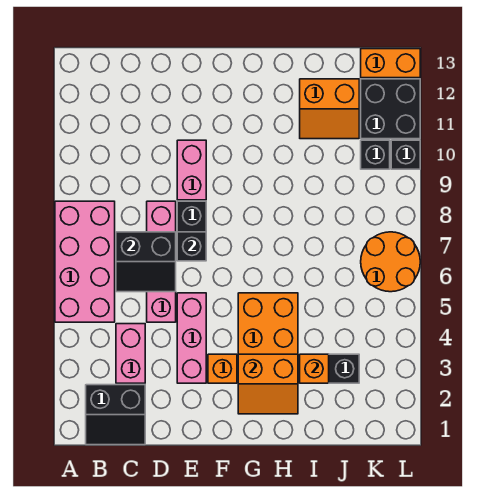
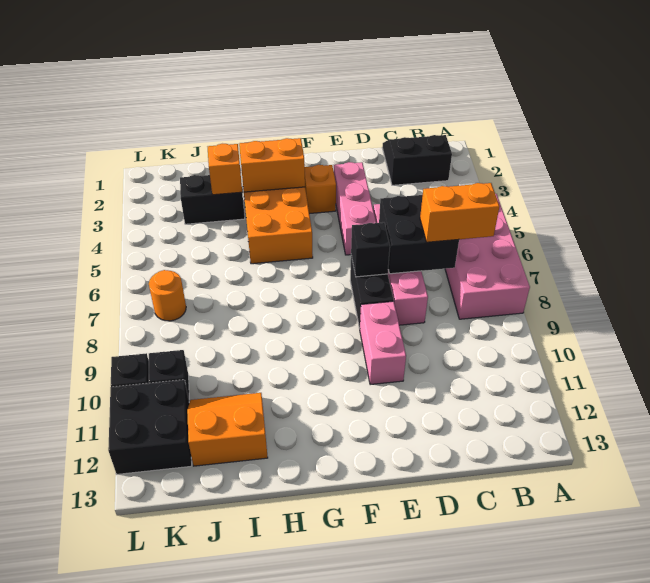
pink 1x2 brick [116,324,145,383] -> none
black 2x2 slope [116,232,176,292] -> black 2x2 brick [379,195,459,274]
orange 2x2 round brick [361,232,420,292] -> orange 1x1 round brick [149,270,186,321]
orange 1x2 brick [361,49,420,78] -> orange 1x2 brick moved to [420,183,499,242]

